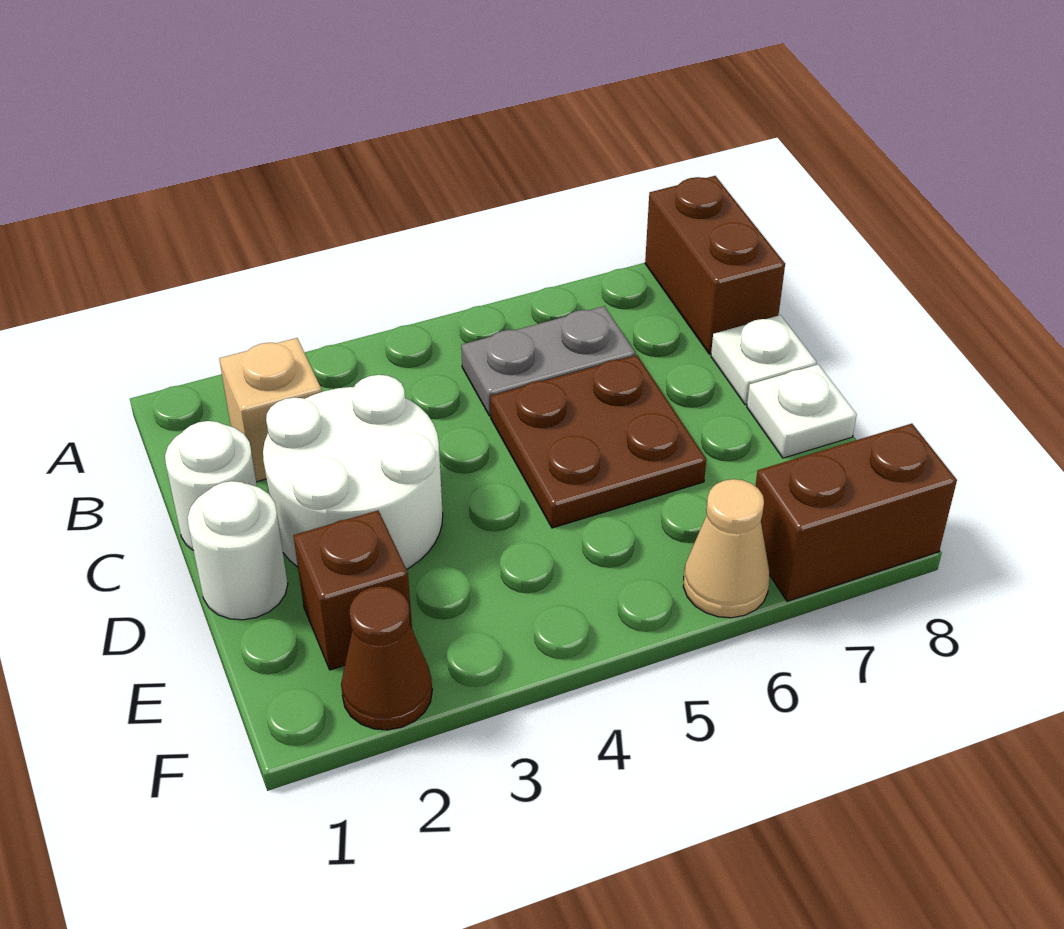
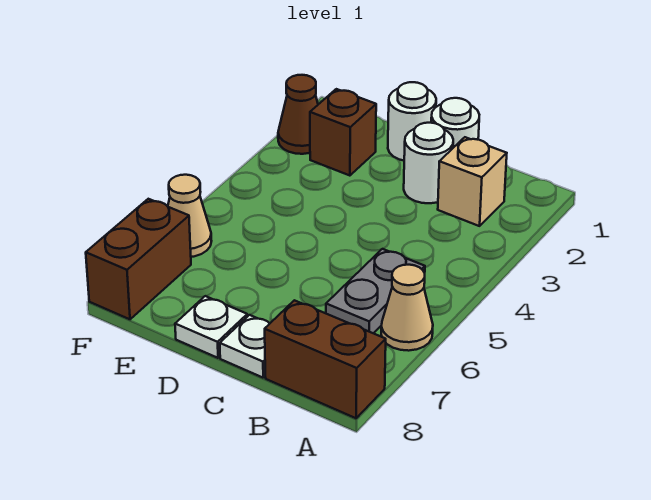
none -> tan 1x1 cone [381,265,433,351]
white 2x2 round brick [263,375,443,569] -> white 1x1 round brick [404,123,453,203]
brown 2x2 plate [490,355,706,528] -> none

